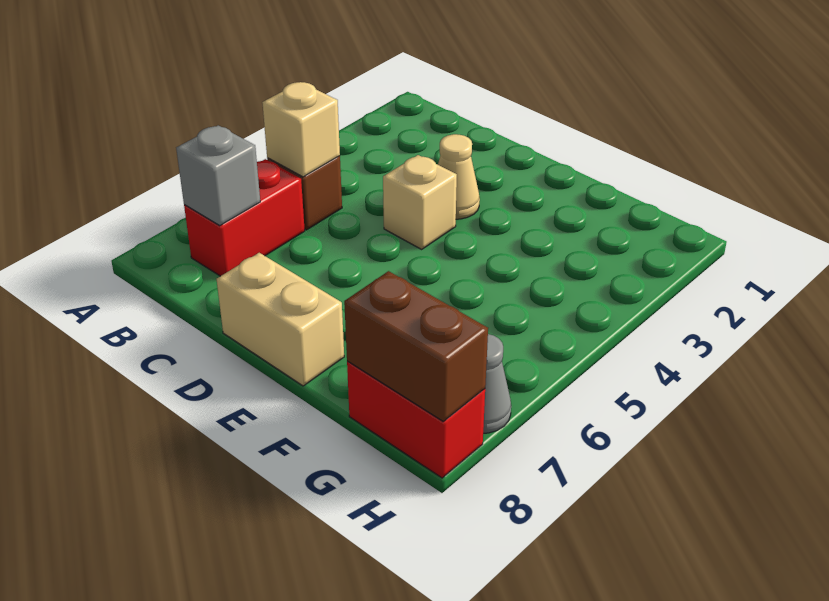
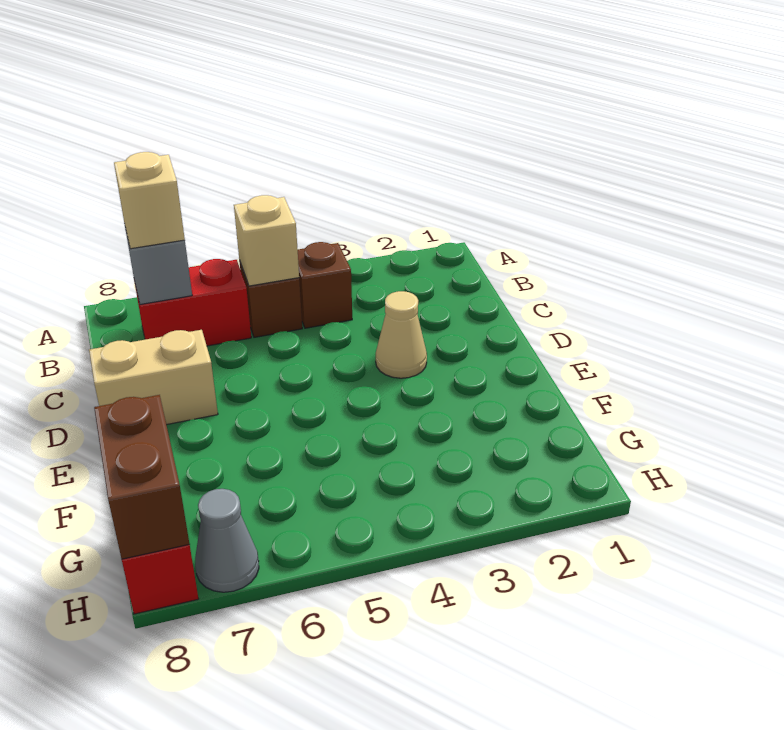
none -> brown 1x1 brick [298,242,352,328]
tan 1x1 brick [383,155,457,249] -> tan 1x1 brick moved to [114,152,185,249]
tan 1x2 brick [217,253,344,386] -> tan 1x2 brick turned to [89,330,218,425]

